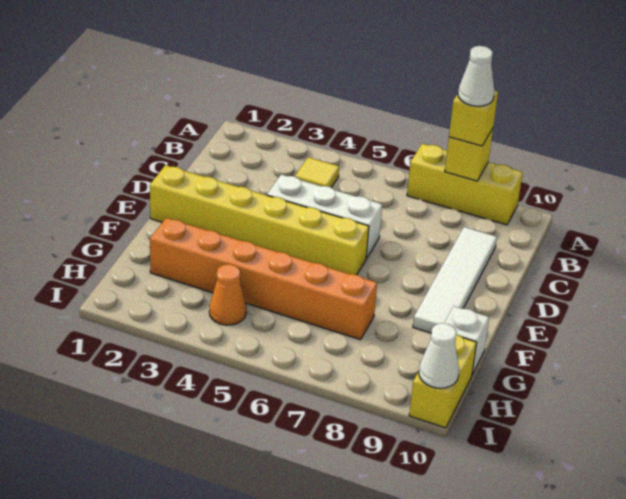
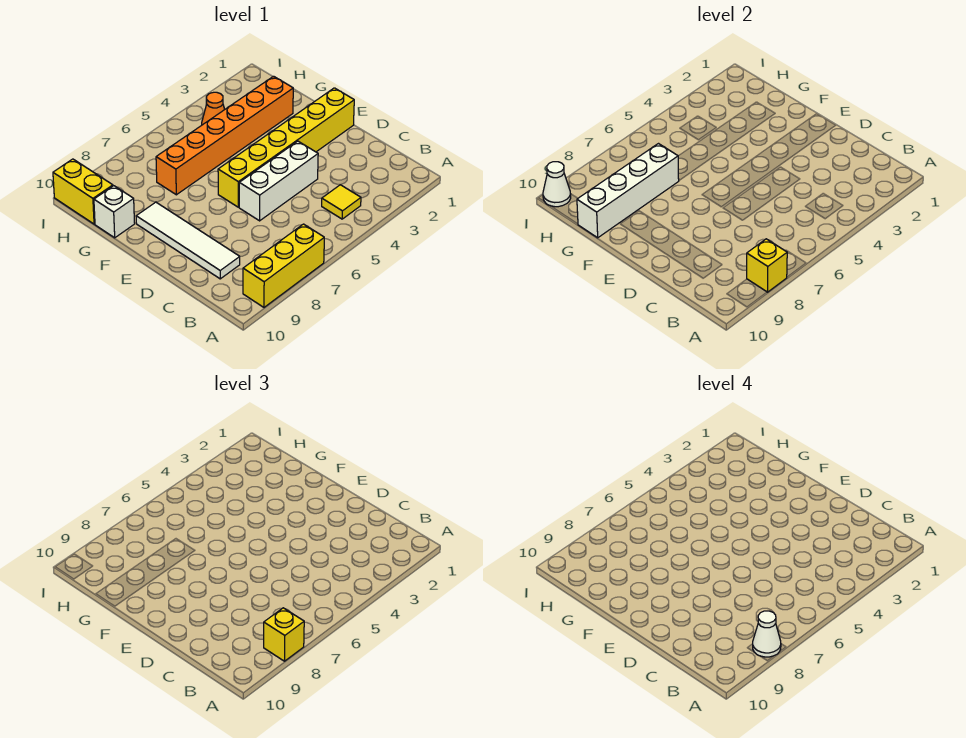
none -> white 1x4 brick [577,144,679,238]

